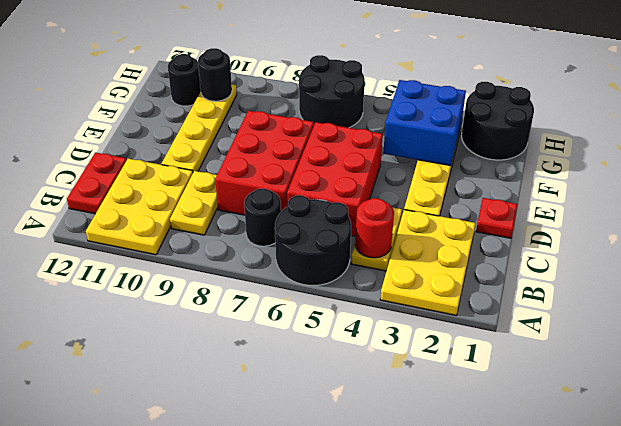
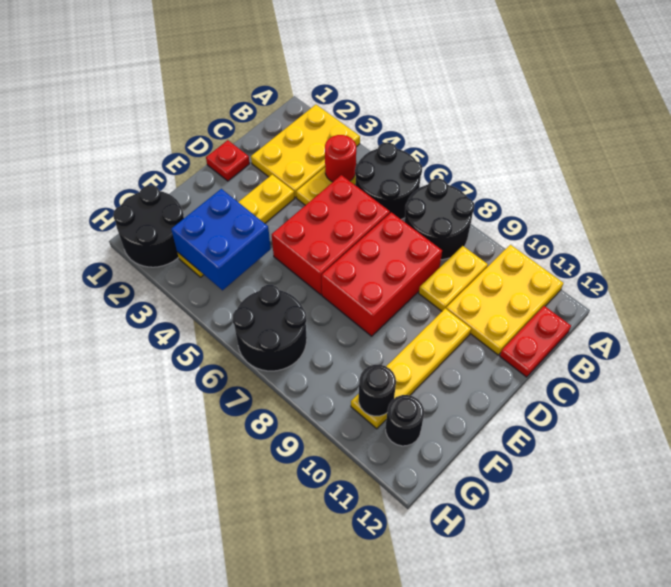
black 1x1 round brick [244,189,281,246] -> black 2x2 round brick [405,178,474,260]

